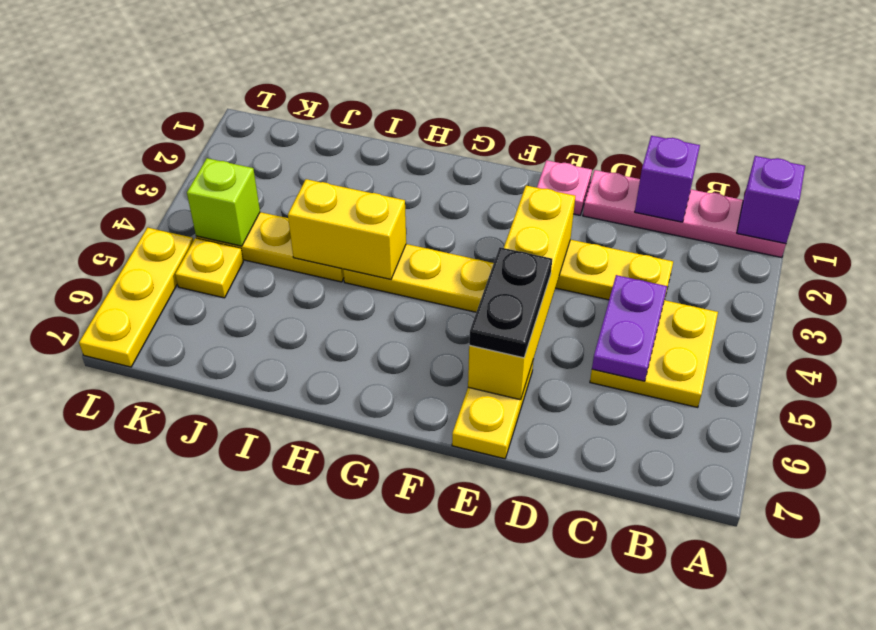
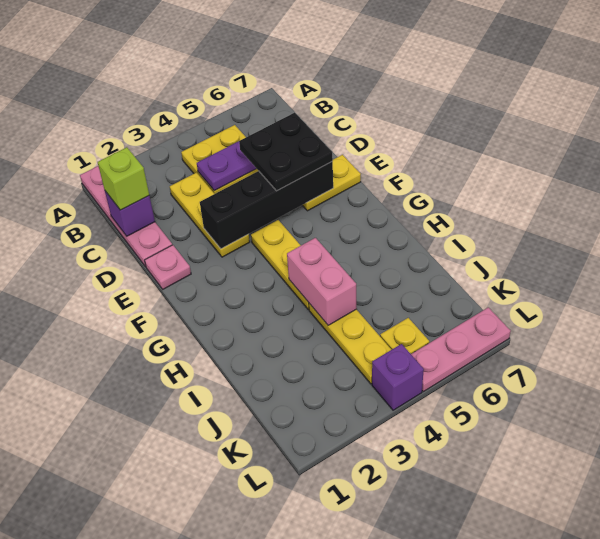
purple 1x1 brick [737,156,805,244] -> purple 1x1 brick moved to [372,344,424,410]
yellow 1x4 brick [468,186,575,400] -> black 1x4 brick [200,162,333,249]
black 1x2 plate [469,247,552,358] -> black 2x2 plate [239,113,333,191]
yellow 1x2 brick [288,179,406,279] -> pink 1x2 brick [287,238,357,325]
lime 1x1 brick [187,158,260,246] -> lime 1x1 brick moved to [98,147,149,210]
yellow 1x3 plate [79,228,193,367] -> pink 1x3 plate [411,307,511,392]

